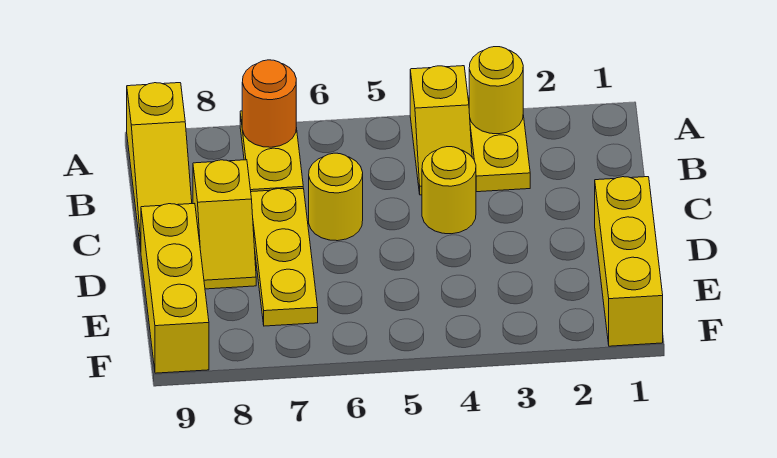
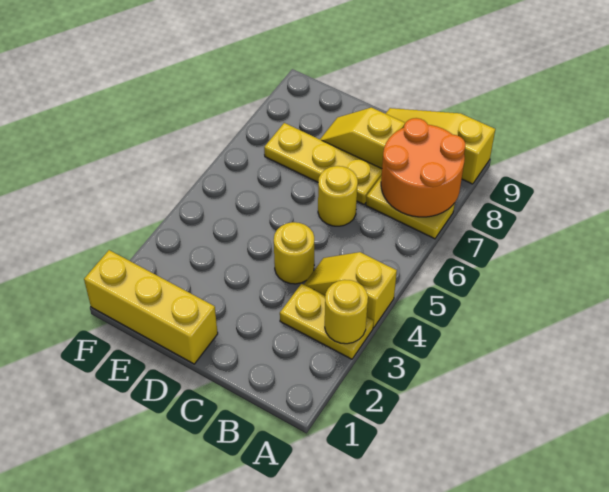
orange 1x1 round brick [242,60,296,147] -> orange 2x2 round brick [381,118,465,217]
yellow 1x3 brick [141,203,209,373] -> none

